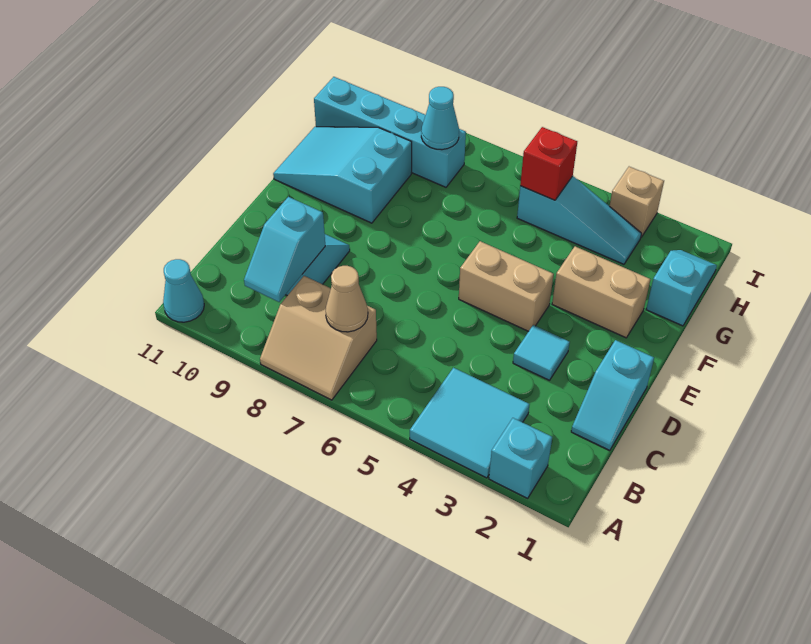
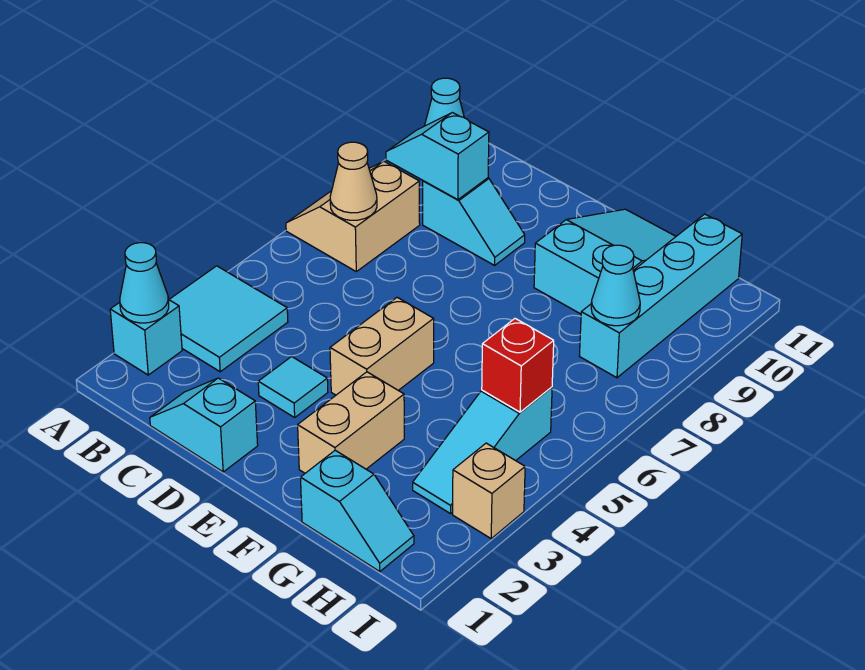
none -> cyan 1x1 cone [120,243,169,323]

